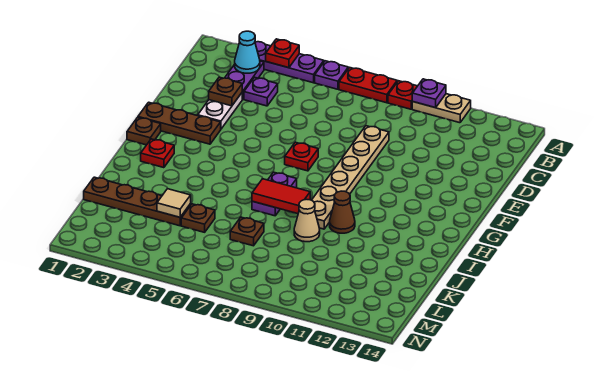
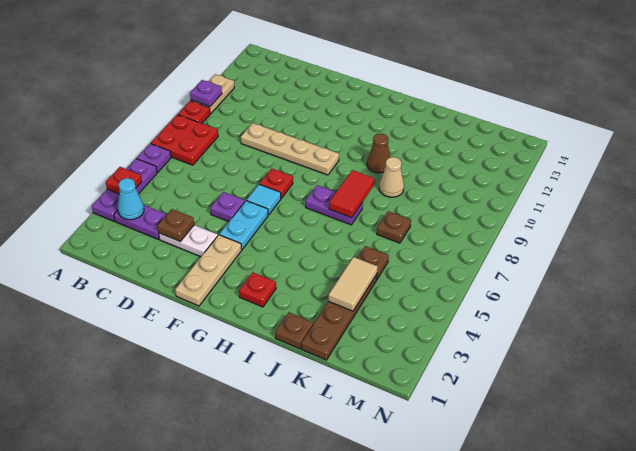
red 1x2 plate [339,67,397,103] -> red 2x2 plate [151,115,218,165]
purple 1x1 plate [244,77,278,106] -> purple 1x1 plate moved to [210,192,245,222]
tan 1x6 plate [312,126,389,229] -> tan 1x4 plate [241,123,339,175]
brown 1x3 plate [138,102,221,144] -> tan 1x3 plate [175,235,242,306]
none -> cyan 1x2 plate [219,201,268,249]
none -> cyan 1x1 tile [247,184,281,215]
brown 1x1 plate [127,117,161,145] -> brown 1x1 plate moved to [275,312,313,349]
tan 1x1 tile [157,189,191,217] -> tan 1x2 tile [328,257,378,311]

